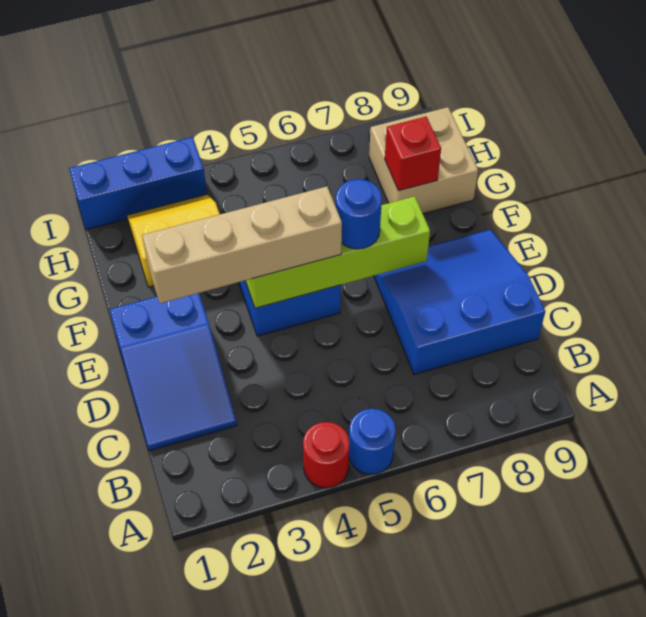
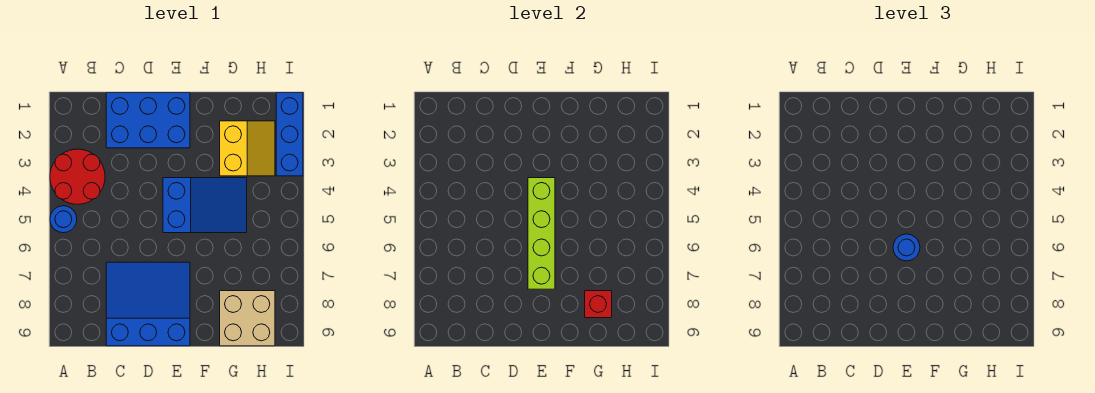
red 1x1 round brick [303,422,349,488] -> red 2x2 round brick [50,149,105,204]
blue 2x3 slope [109,293,237,451] -> blue 2x3 brick [106,93,190,148]
blue 3x3 slope [374,230,545,375] -> blue 3x3 slope turned to [106,262,190,346]
tan 1x4 brick [142,186,342,303] -> none

